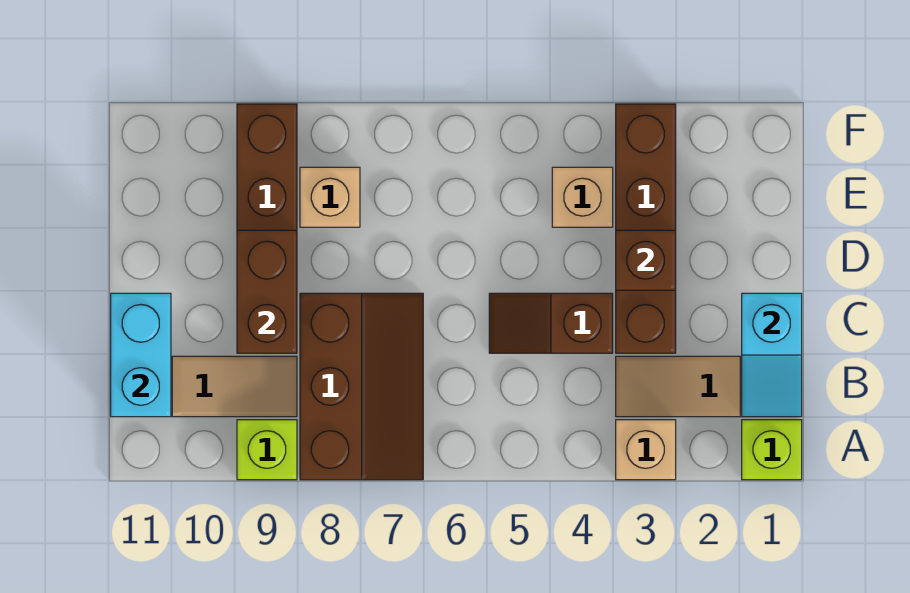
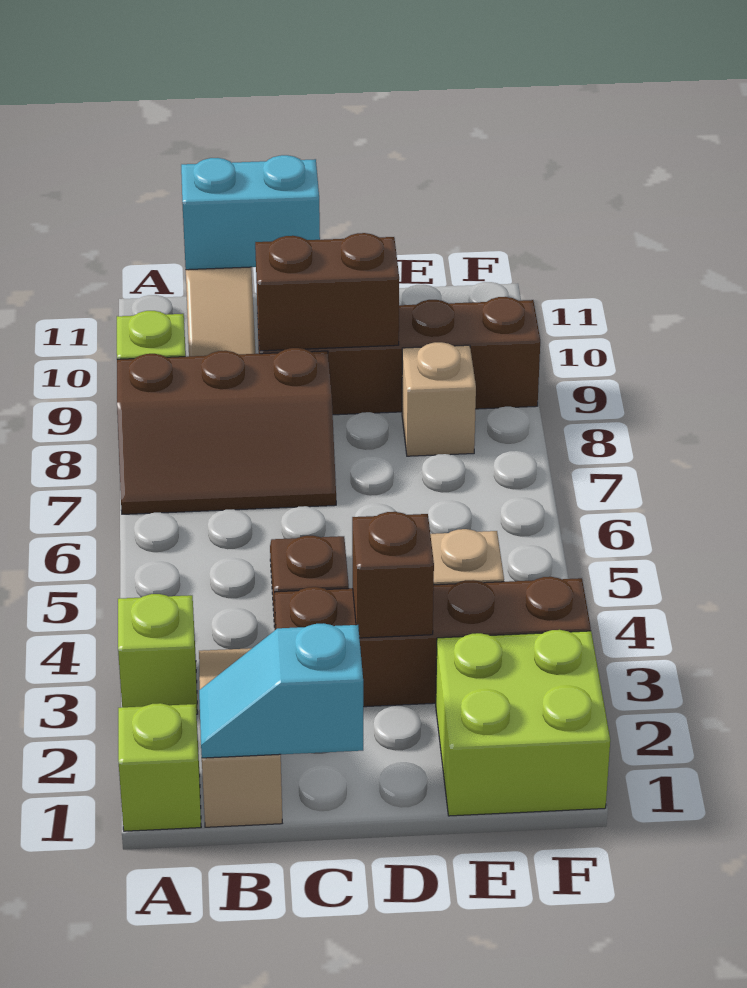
tan 1x1 brick [616,420,676,480] -> lime 1x1 brick [118,594,198,714]
none -> lime 2x2 brick [436,630,610,816]

